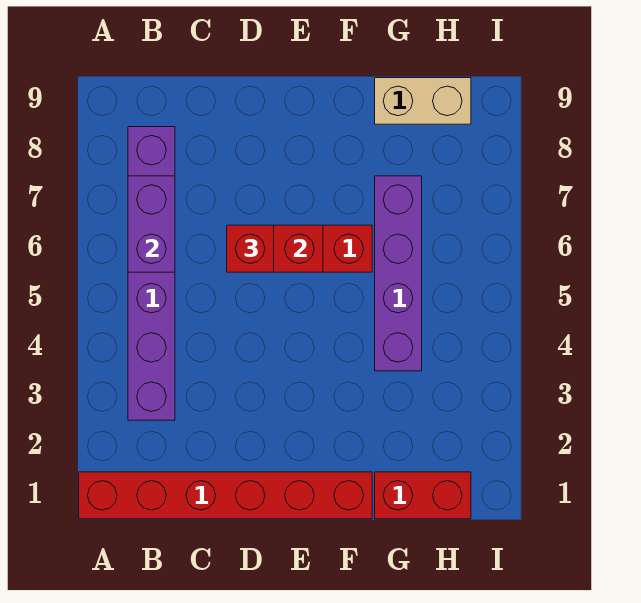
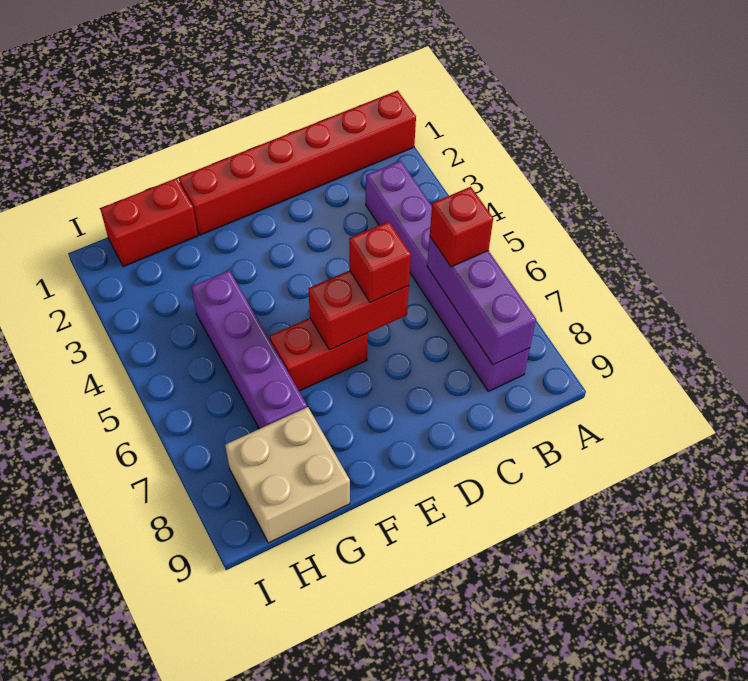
purple 1x2 brick [128,176,175,272] -> purple 1x3 brick [427,237,536,365]
none -> red 1x1 brick [430,187,493,267]
tan 1x2 brick [375,78,471,124] -> tan 2x2 brick [225,407,350,543]

